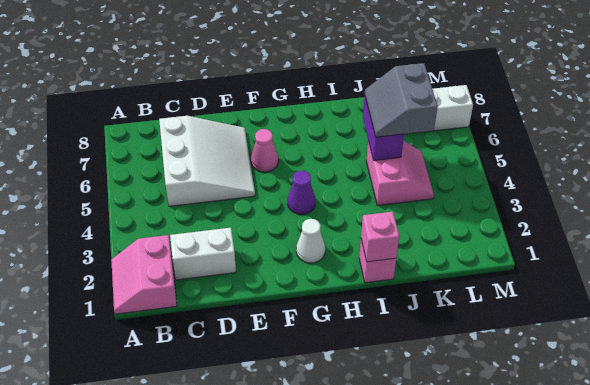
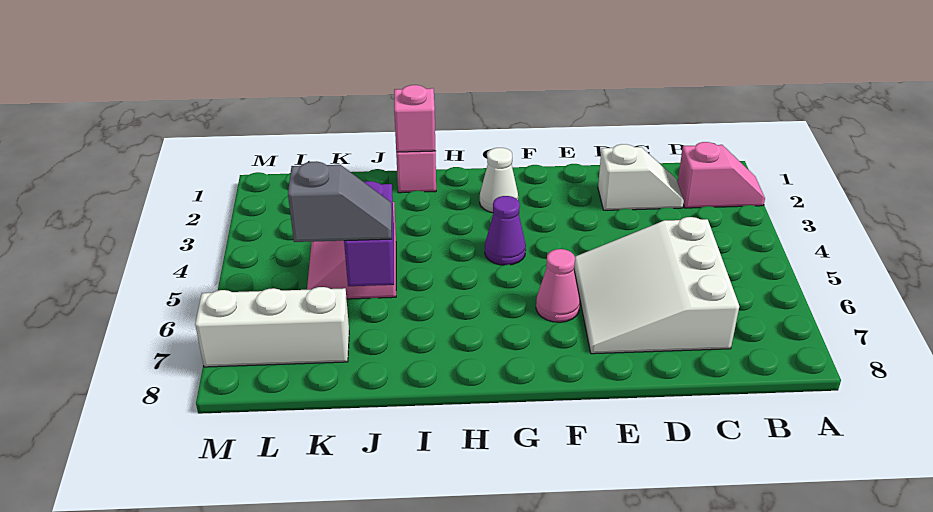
pink 2x2 slope [111,235,177,314] -> pink 1x2 slope [678,142,765,208]
white 1x2 brick [170,228,236,280] -> white 1x2 slope [598,144,684,210]
grey 2x2 slope [365,63,438,137] -> grey 1x2 slope [288,161,392,242]

